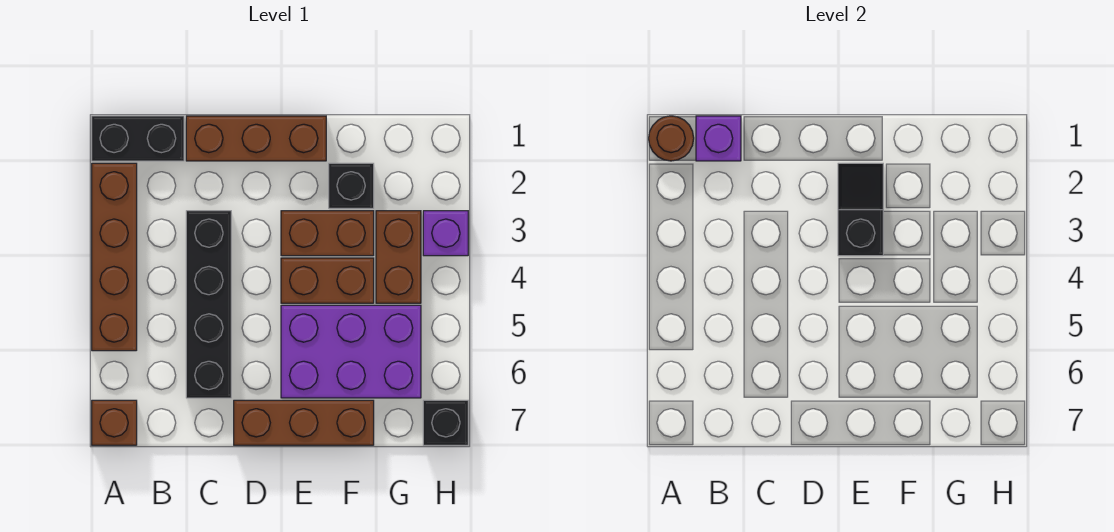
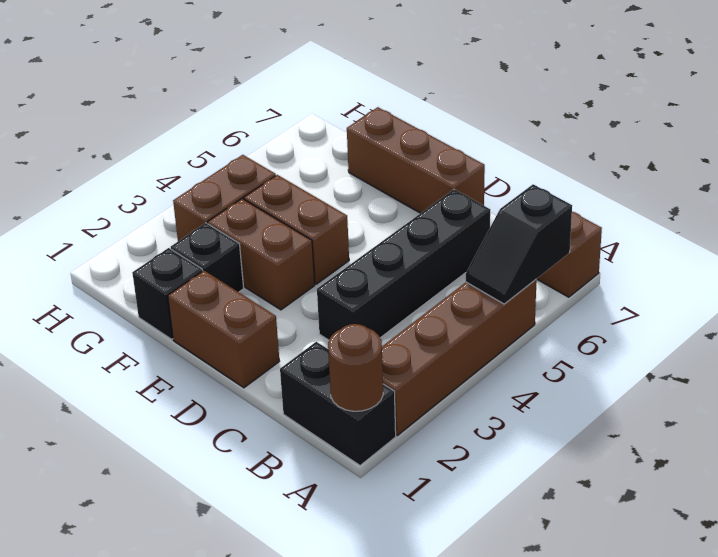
purple 1x1 brick [696,116,741,161] -> none
brown 1x3 brick [186,116,326,161] -> brown 1x2 brick [168,271,279,388]
black 1x2 slope [838,163,883,256] -> black 1x2 slope moved to [466,184,572,304]
purple 2x3 brick [281,305,421,398] -> none
purple 1x1 brick [423,211,468,256] -> none
black 1x1 brick [423,400,468,445] -> black 1x1 brick moved to [132,248,202,339]

